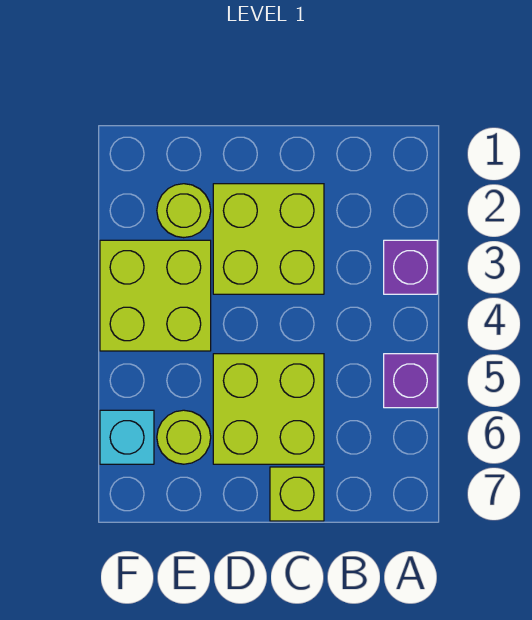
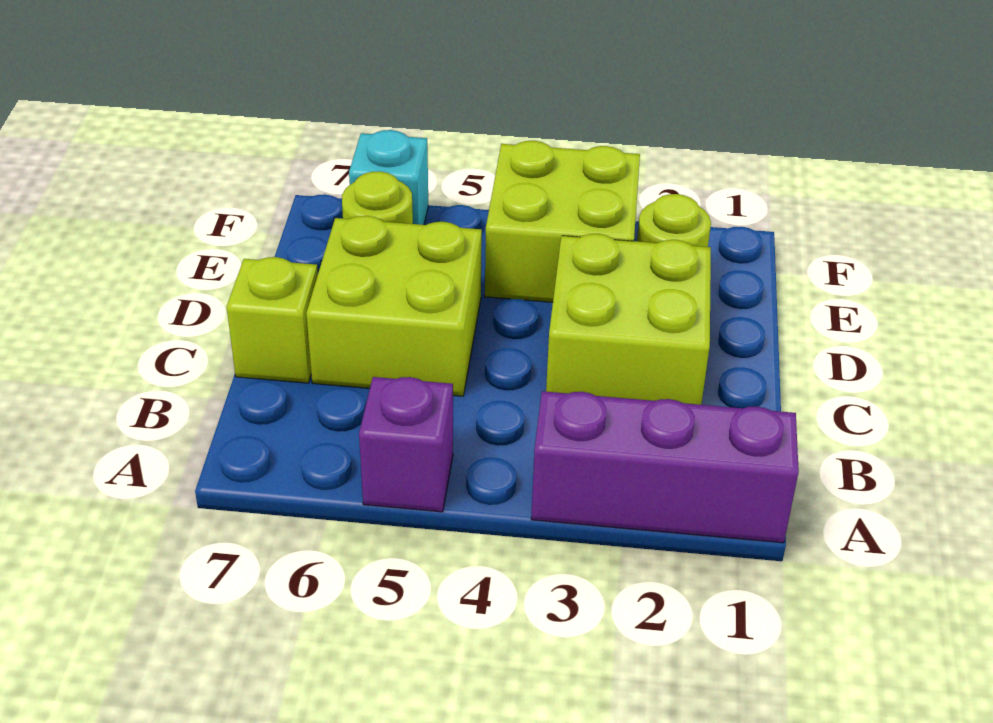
purple 1x1 brick [384,240,437,294] -> purple 1x3 brick [531,391,799,543]

